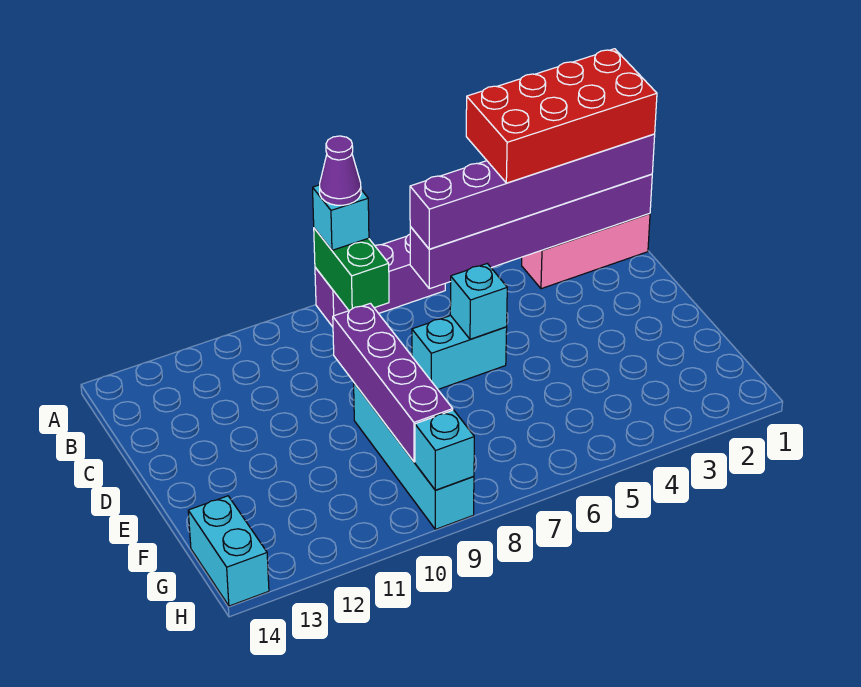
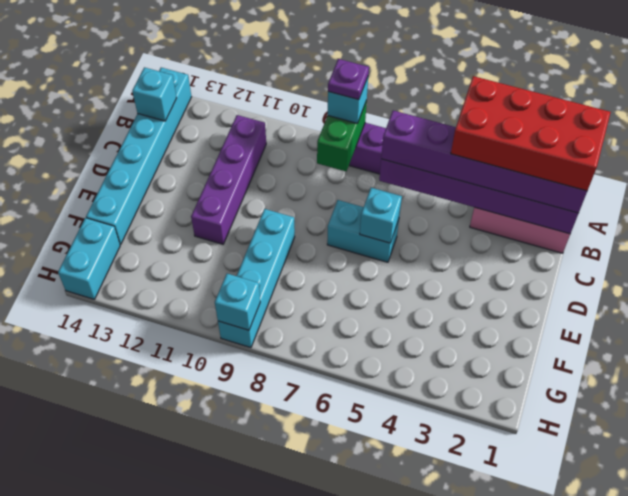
purple 1x1 cone [320,136,361,205] -> purple 1x1 plate [328,59,369,100]
none -> cyan 1x6 brick [86,68,192,244]
none -> cyan 1x1 brick [132,67,176,121]
purple 1x4 brick [333,303,453,462] -> purple 1x4 brick moved to [191,115,266,244]

